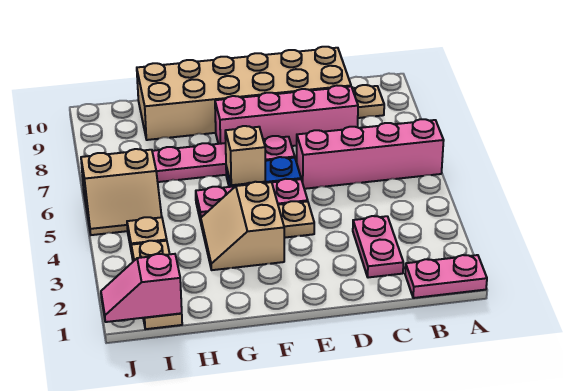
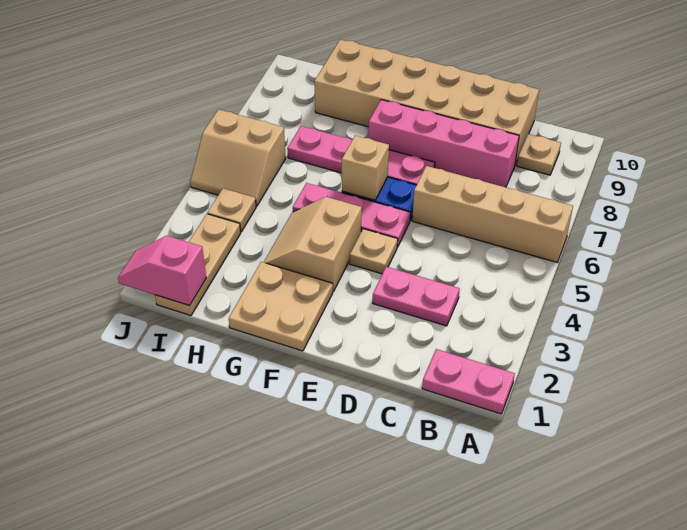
pink 1x4 brick [297,119,444,189] -> tan 1x4 brick [412,166,573,262]
pink 1x2 plate [353,216,403,278] -> pink 1x2 plate turned to [373,267,460,326]
none -> tan 2x2 plate [229,262,333,351]

